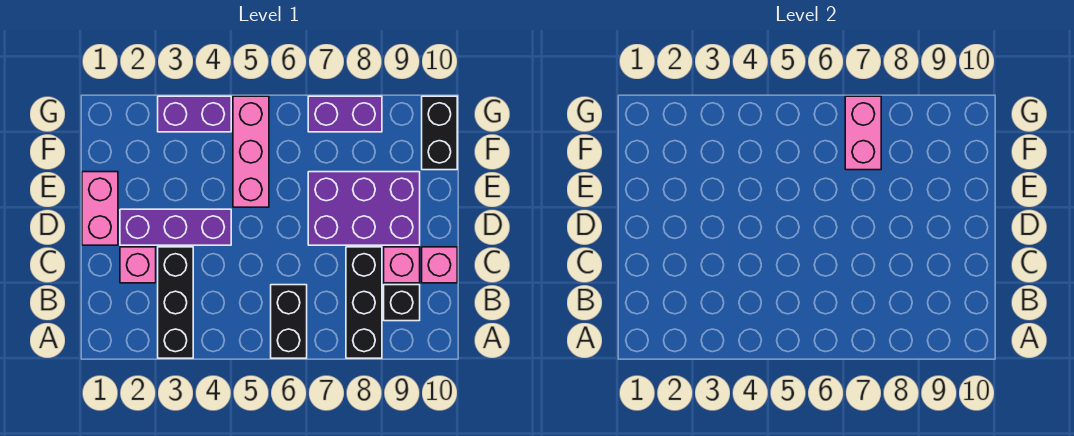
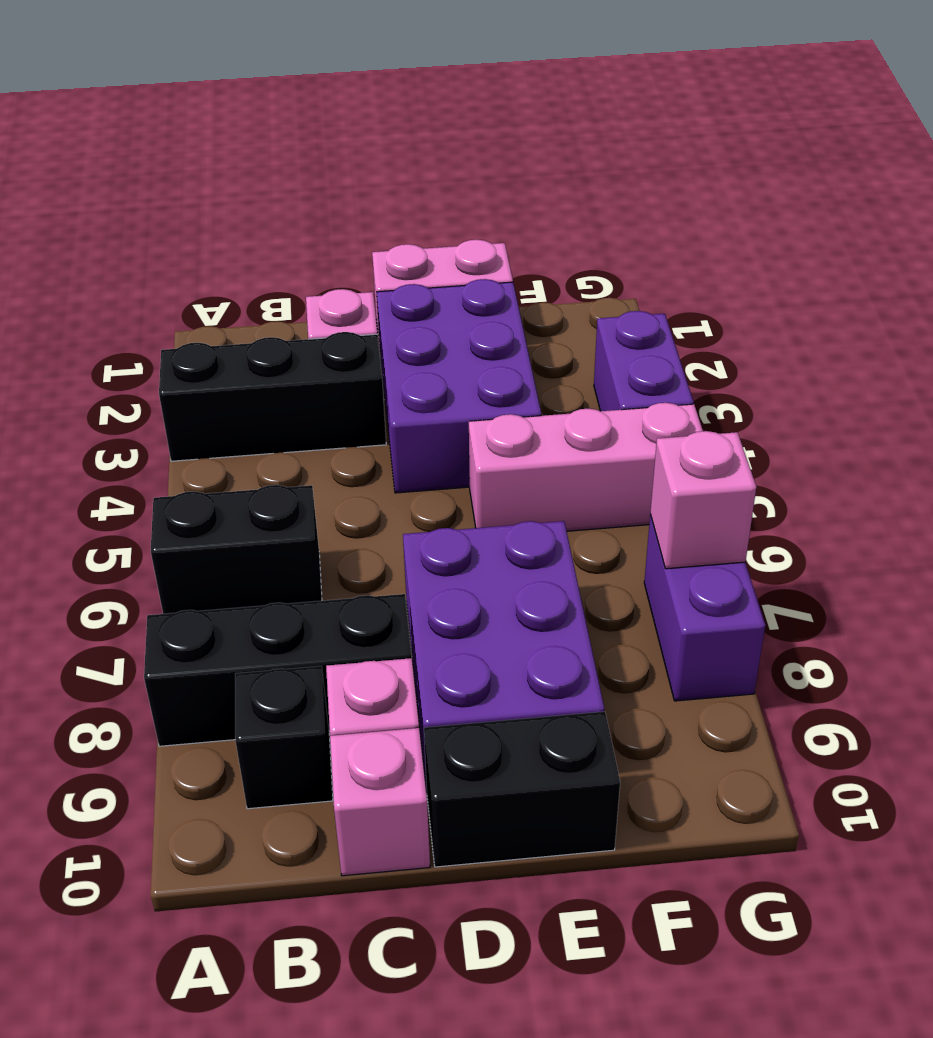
purple 1x3 brick [120,209,231,245] -> purple 2x3 brick [377,279,541,493]
pink 1x2 brick [845,96,881,170] -> pink 1x1 brick [650,431,756,569]
black 1x2 brick [422,96,457,170] -> black 1x2 brick moved to [424,712,620,867]

